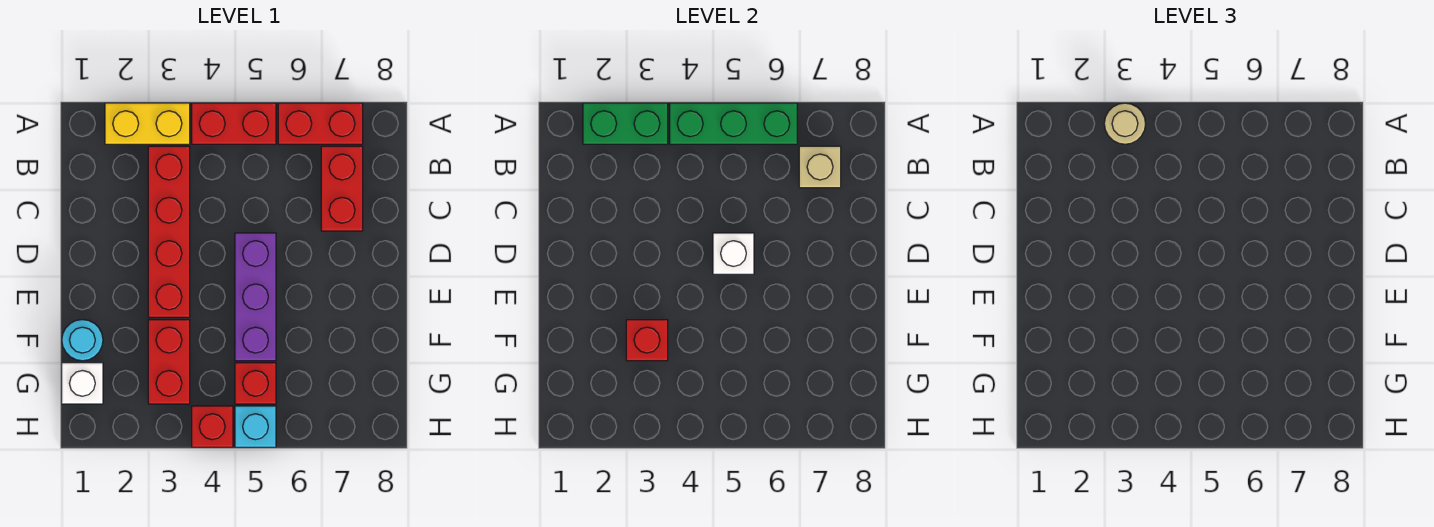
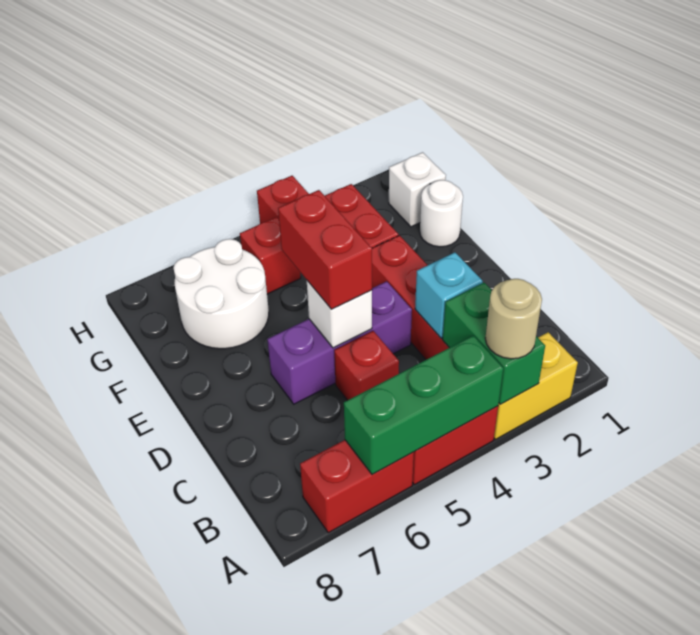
green 1x2 brick [583,103,668,144] -> green 1x2 brick turned to [443,283,545,404]
red 1x2 brick [321,146,363,231] -> red 1x2 brick moved to [278,190,372,309]
tan 1x1 brick [799,146,841,188] -> none
purple 1x3 brick [235,233,276,361] -> purple 1x3 brick turned to [267,281,412,404]
cyan 1x1 round brick [62,320,103,361] -> white 1x1 round brick [420,180,463,247]
red 1x1 brick [626,320,668,361] -> red 1x1 brick moved to [334,331,399,400]
none -> white 2x2 round brick [173,239,269,349]
cyan 1x1 brick [235,406,276,447] -> cyan 1x1 brick moved to [415,252,483,338]

